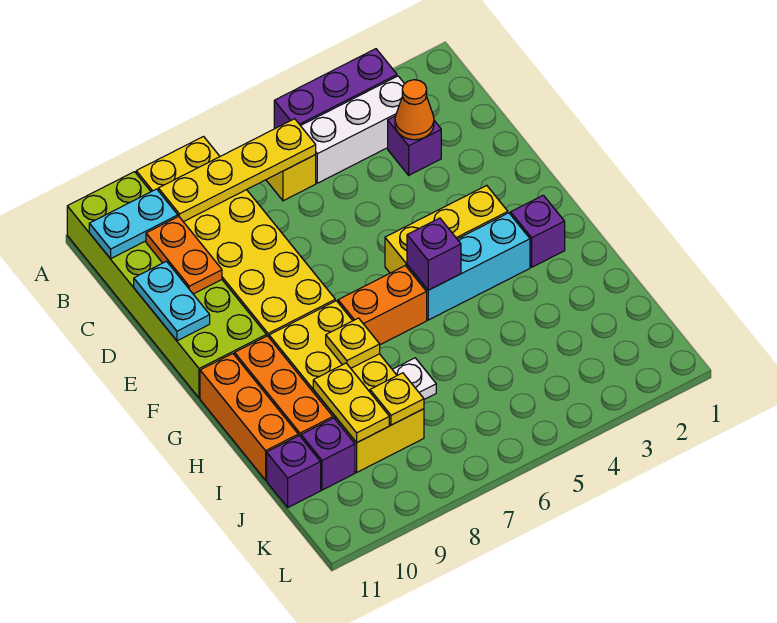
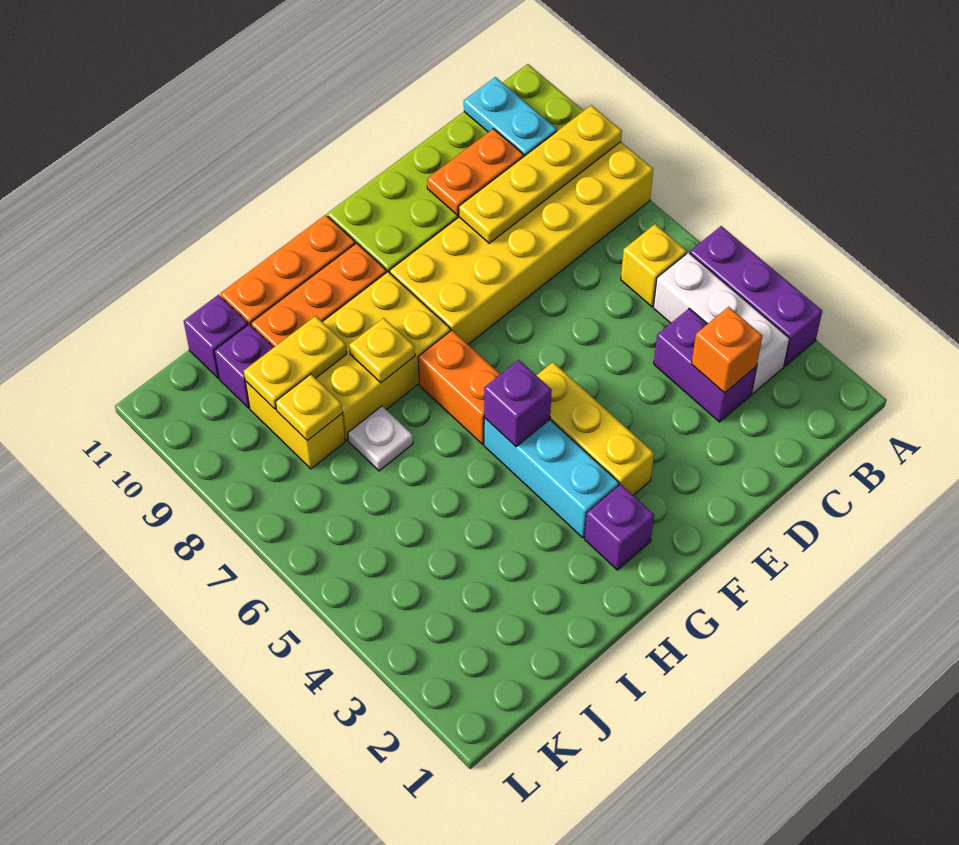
yellow 1x4 plate [158,119,316,222] -> yellow 1x4 plate turned to [459,105,622,243]
purple 1x1 brick [388,116,441,175] -> purple 1x2 brick [654,309,757,422]
orange 1x1 cone [395,80,434,140] -> orange 1x1 brick [692,307,762,393]
cyan 1x2 plate [134,261,210,341] -> none

